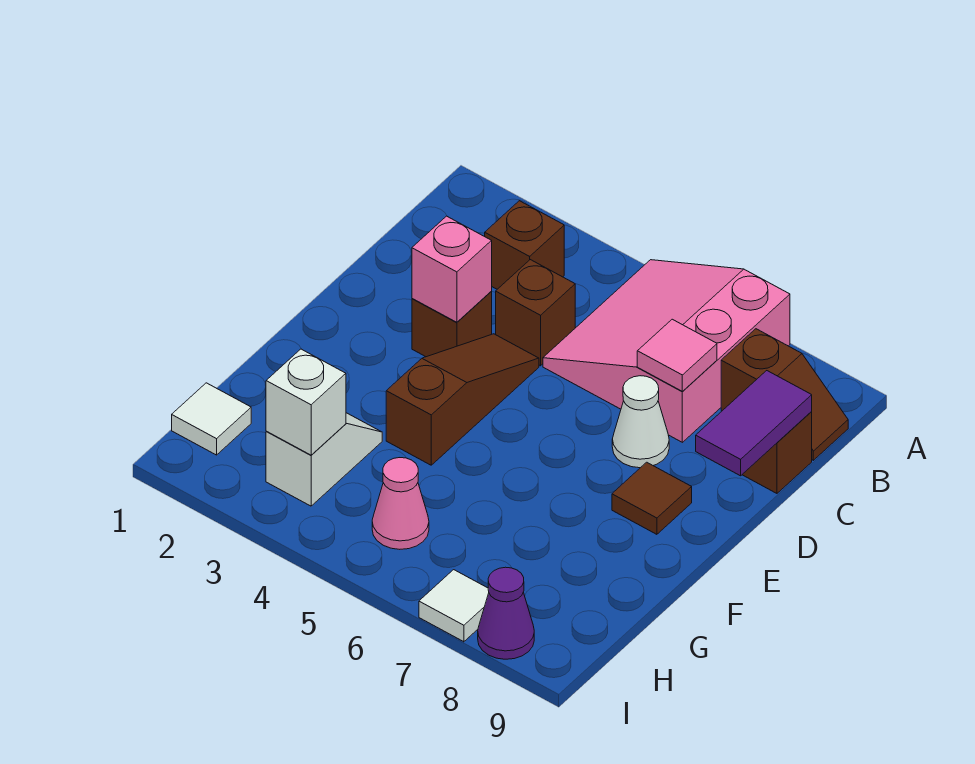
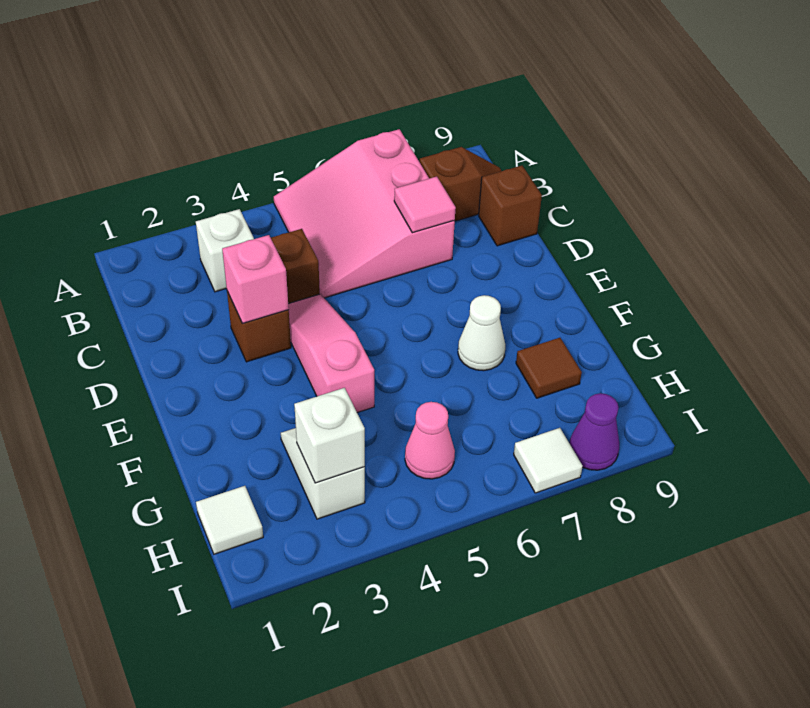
brown 1x1 brick [485,201,564,289] -> white 1x1 brick [196,209,254,292]
purple 1x2 tile [696,371,812,476] -> none
brown 1x3 slope [386,334,539,465] -> pink 1x3 slope [288,294,374,413]
white 1x1 cone [612,376,669,468] -> white 1x1 cone moved to [458,295,505,371]
brown 1x1 tile [612,462,692,534] -> brown 1x1 tile moved to [516,338,582,398]

